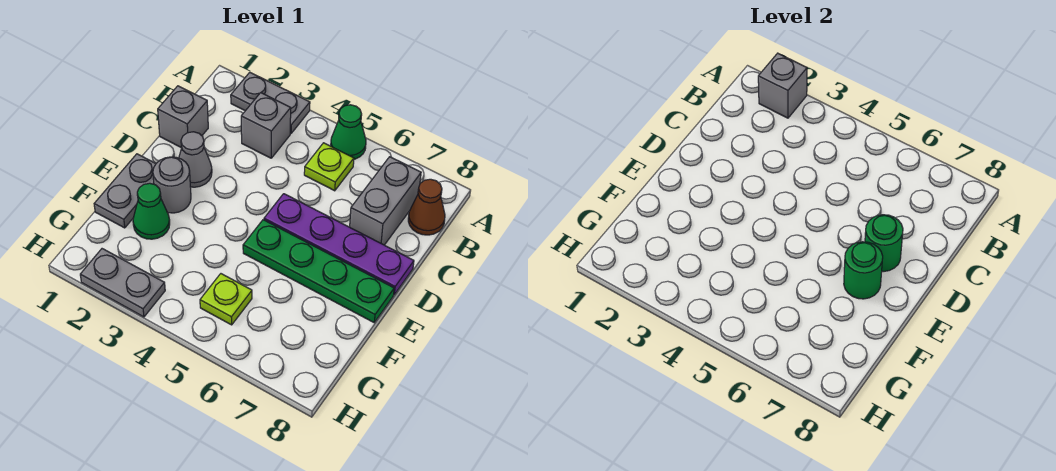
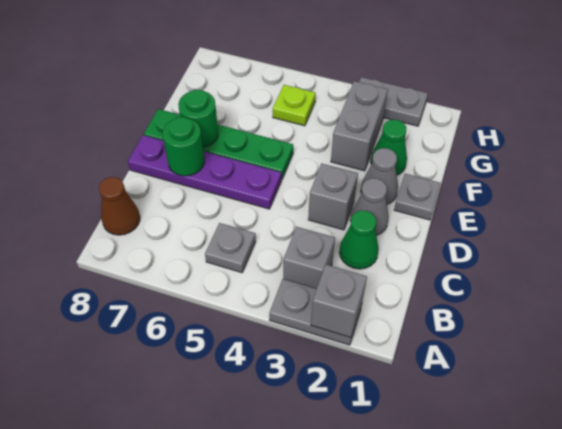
green 1x1 cone [331,105,366,159] -> green 1x1 cone moved to [339,210,379,269]
lime 1x1 plate [304,143,354,191] -> grey 1x1 plate [205,223,256,273]
grey 1x2 brick [350,157,421,245] -> grey 1x2 brick moved to [331,81,388,171]
grey 1x1 brick [158,86,208,148] -> grey 1x1 brick moved to [308,164,358,230]
grey 1x2 plate [94,154,156,228] -> grey 1x1 plate [394,174,441,220]
grey 1x1 round brick [153,157,191,213] -> grey 1x1 cone [361,148,398,204]

